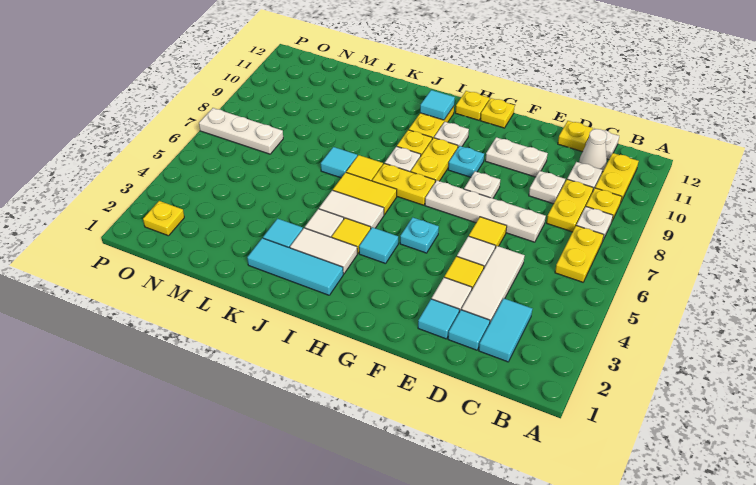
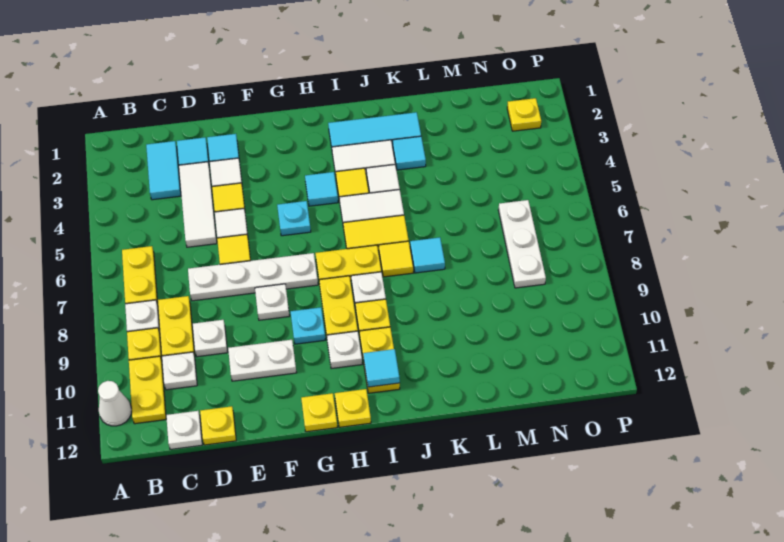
white 1x1 cone [579,129,607,172] -> white 1x1 cone moved to [98,381,132,426]
white 1x3 plate [199,108,283,154] -> white 1x3 plate turned to [498,200,546,288]

